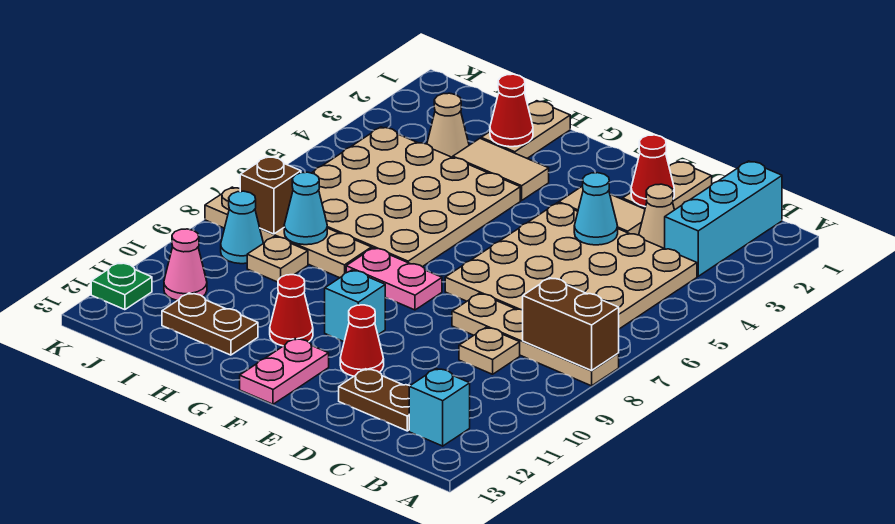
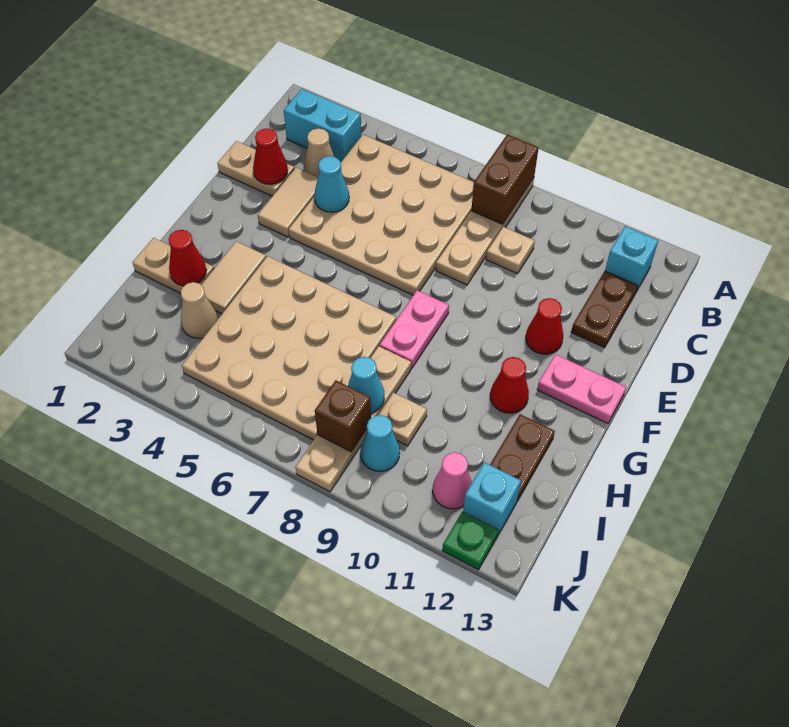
cyan 1x3 brick [665,161,782,276] -> cyan 1x2 brick [284,89,361,163]
cyan 1x1 brick [325,270,385,342] -> cyan 1x1 brick moved to [463,462,521,535]

